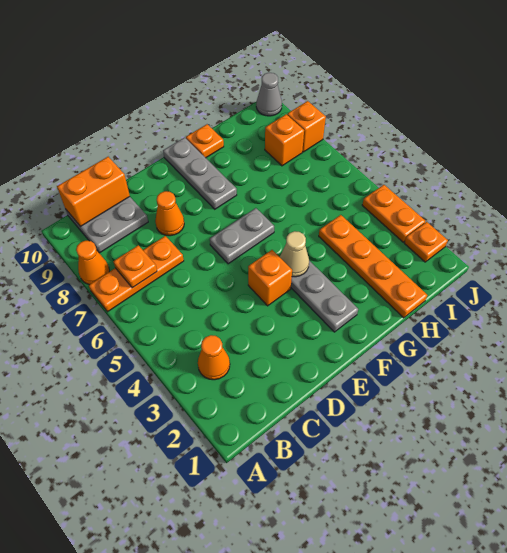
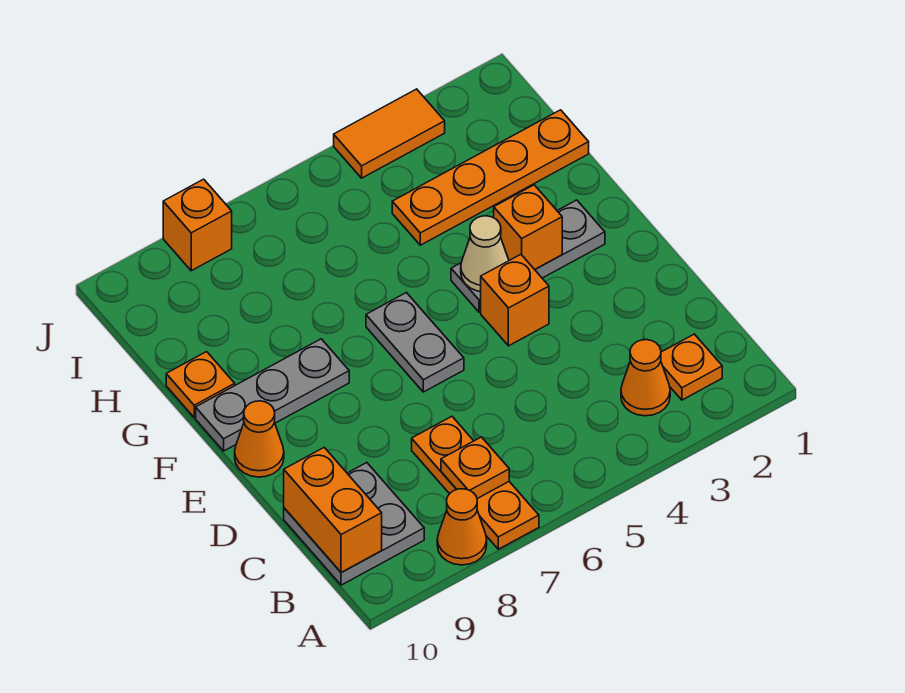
orange 1x1 cone [155,191,184,236] -> orange 1x1 cone moved to [235,401,284,477]
orange 1x1 brick [265,114,304,166] -> orange 1x1 brick moved to [494,185,562,269]
orange 1x1 plate [404,222,448,262] -> orange 1x1 plate moved to [661,334,722,400]
orange 1x2 plate [362,185,425,242] -> orange 1x2 tile [334,89,445,178]
grey 1x1 cone [256,73,282,116] -> none

